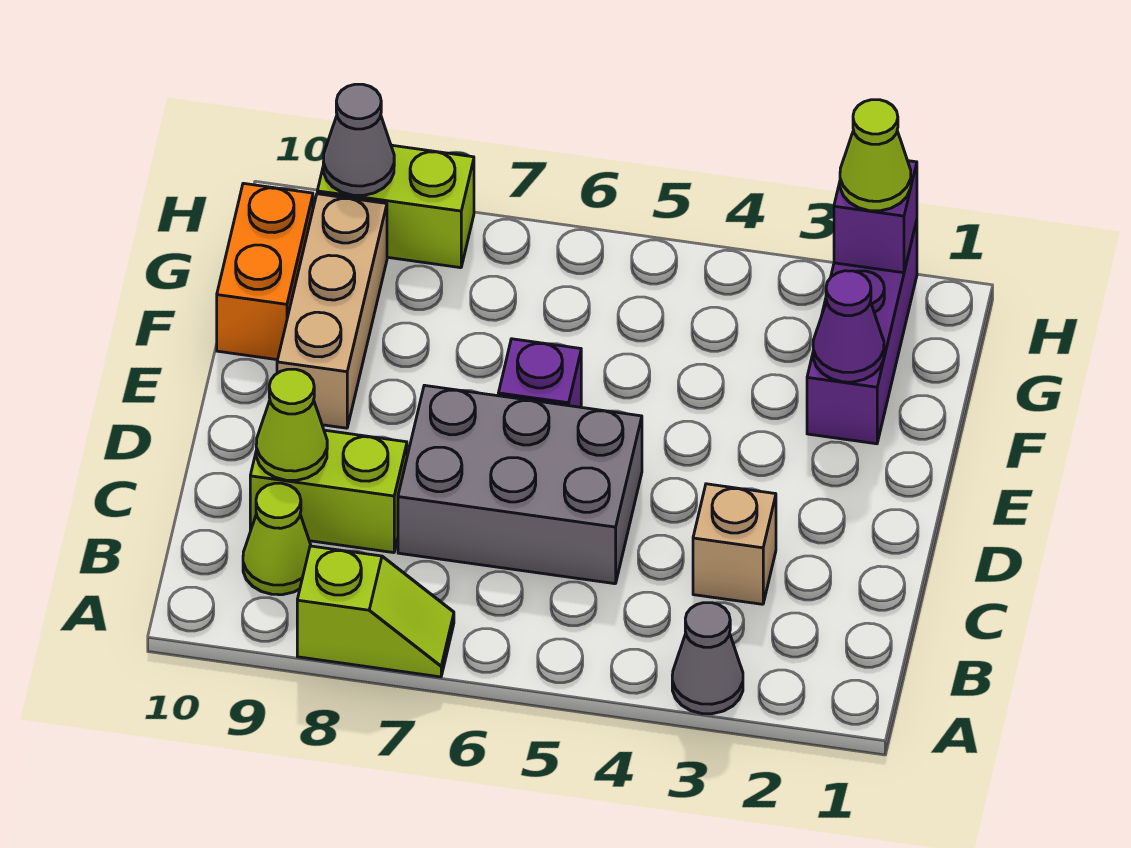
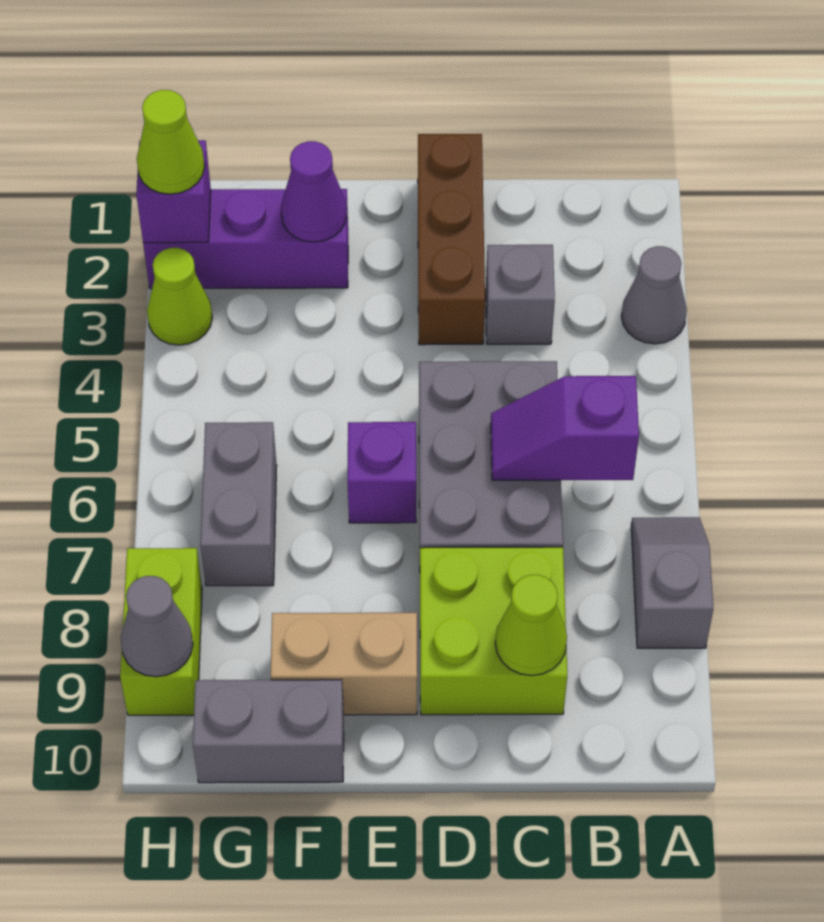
lime 1x2 slope [297,546,454,677] -> grey 1x2 slope [631,517,713,648]
none -> purple 1x2 slope [491,376,639,480]
lime 1x1 cone [243,483,311,595] -> lime 1x1 cone moved to [147,248,212,345]
tan 1x1 brick [693,484,776,604] -> grey 1x1 brick [486,245,555,344]
lime 1x2 brick [250,430,407,553] -> lime 2x2 brick [420,547,567,715]
none -> brown 1x3 brick [418,134,485,345]
tan 1x3 brick [277,194,387,428] -> tan 1x2 brick [271,613,417,715]
orange 1x2 brick [217,183,313,360] -> grey 1x2 brick [193,680,344,783]
none -> grey 1x2 brick [200,422,277,586]

